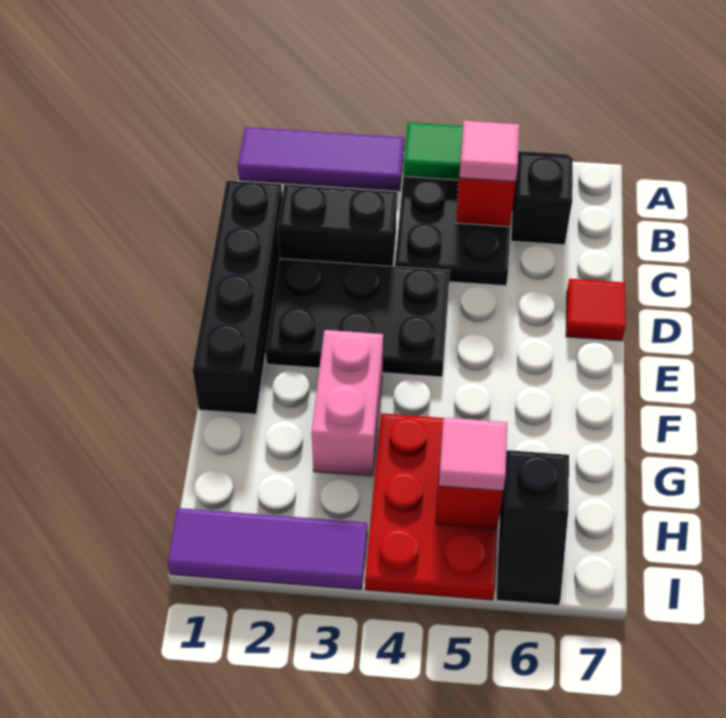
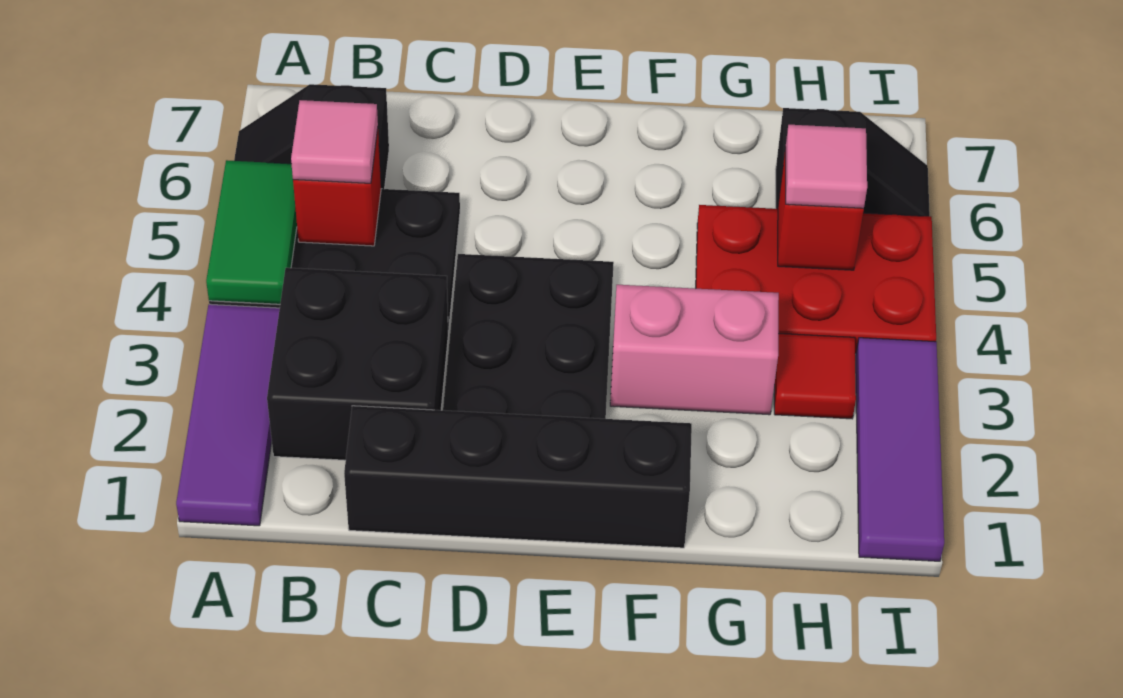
black 1x2 brick [278,184,397,266] -> black 2x2 brick [267,268,448,460]
red 1x1 tile [566,279,626,341] -> red 1x1 tile moved to [774,334,856,419]

